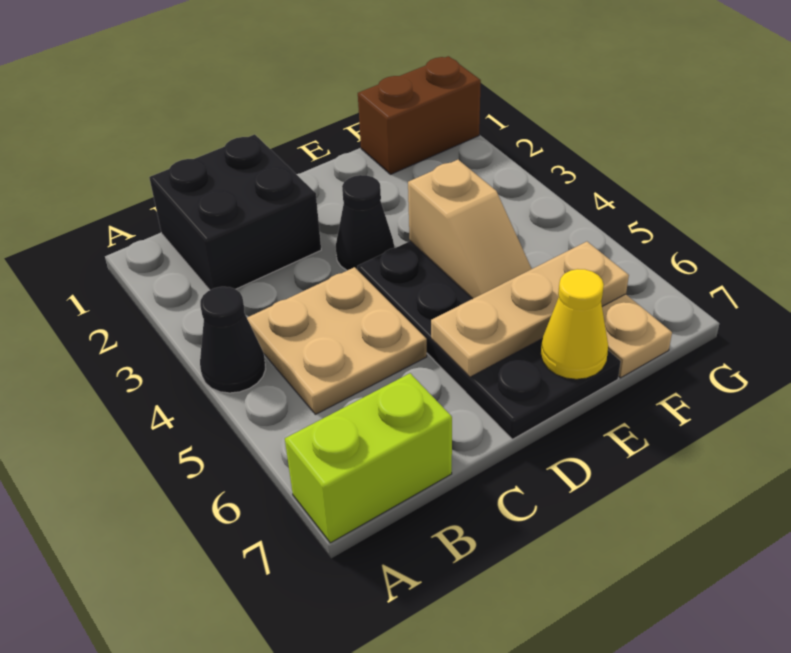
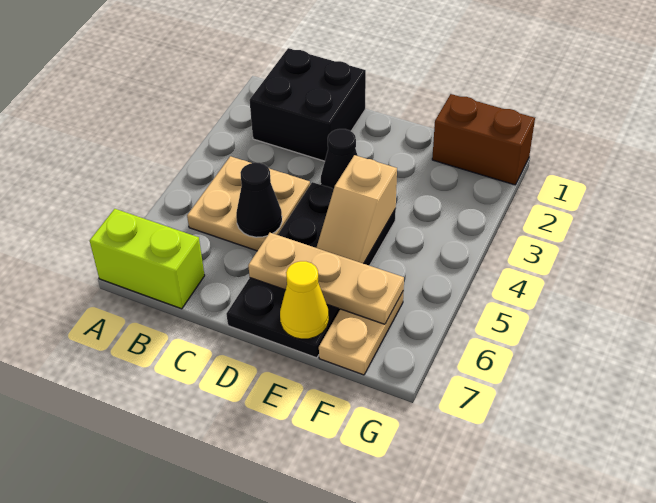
black 1x1 cone [200,287,265,393] -> black 1x1 cone moved to [236,163,282,237]

